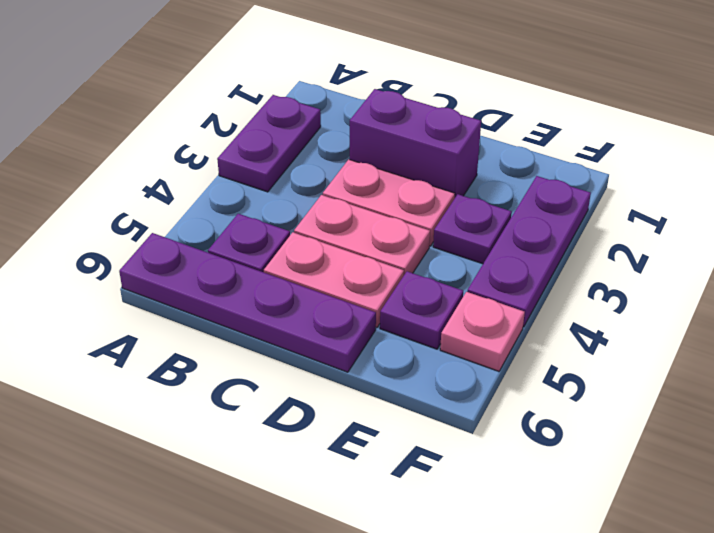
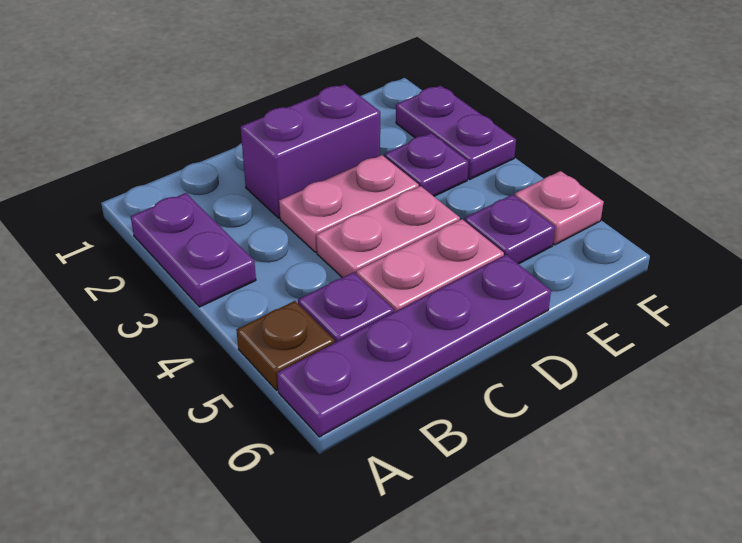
none -> brown 1x1 plate [237,301,335,391]
purple 1x3 plate [467,176,591,327] -> purple 1x2 plate [396,86,516,179]

